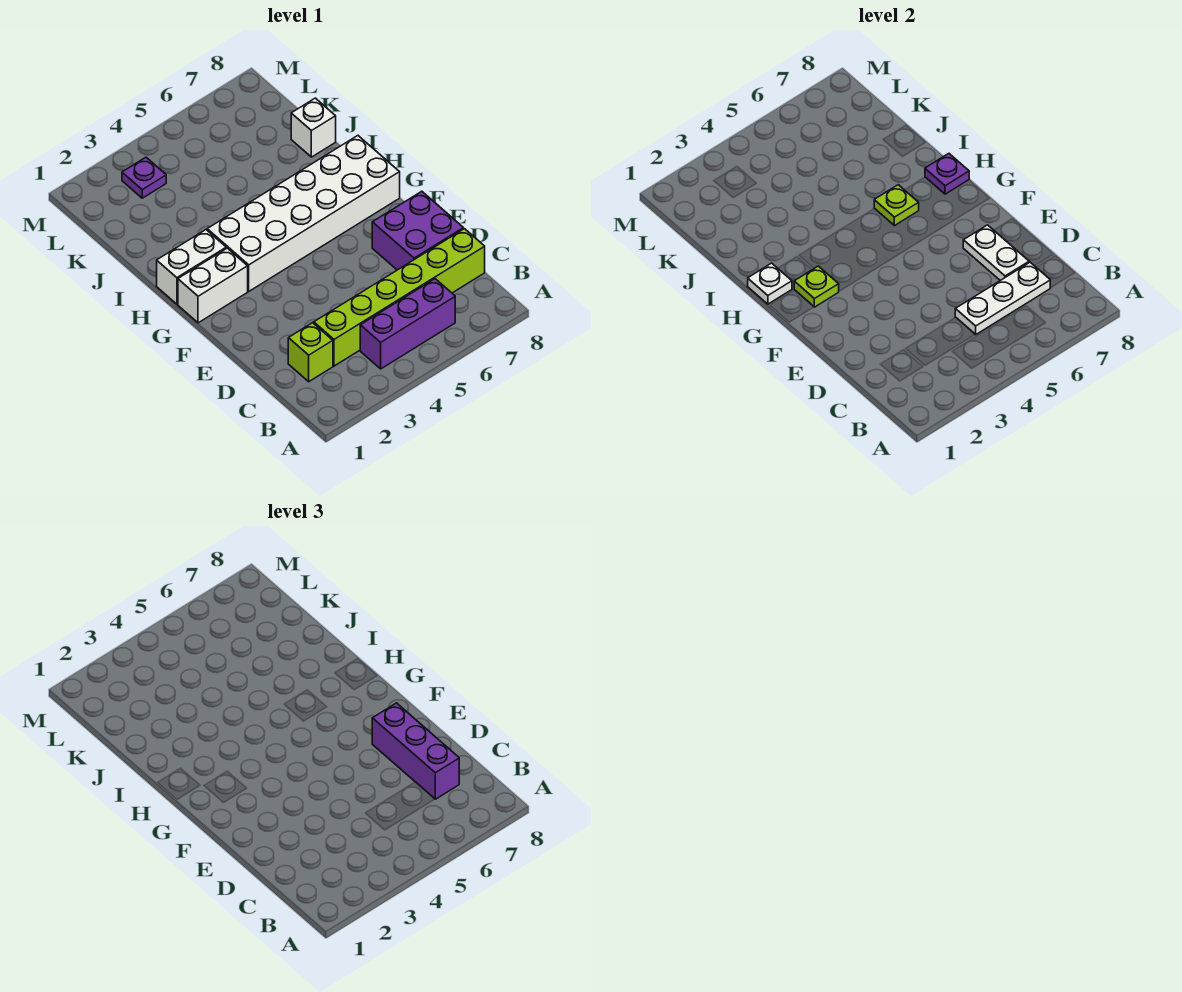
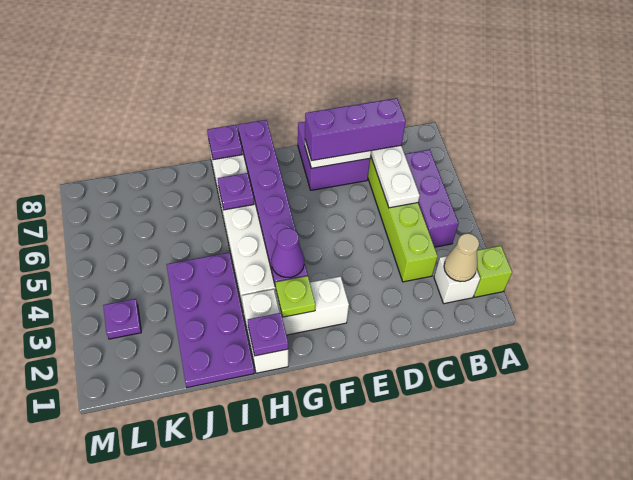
none -> tan 1x1 cone [444,234,479,282]
lime 1x1 brick [288,323,333,382] -> lime 1x1 brick moved to [474,246,512,297]
white 1x2 brick [178,248,248,323] -> white 1x2 brick turned to [276,276,349,335]
none -> purple 1x6 plate [238,120,308,287]
none -> purple 1x1 cone [271,228,304,277]
white 1x1 plate [748,263,792,304] -> purple 1x1 plate [248,313,288,356]
lime 1x1 plate [874,185,919,226] -> purple 1x1 plate [218,173,254,210]
none -> purple 2x4 plate [166,253,254,388]
white 1x1 brick [291,98,336,157] -> white 1x1 brick moved to [434,256,480,304]

